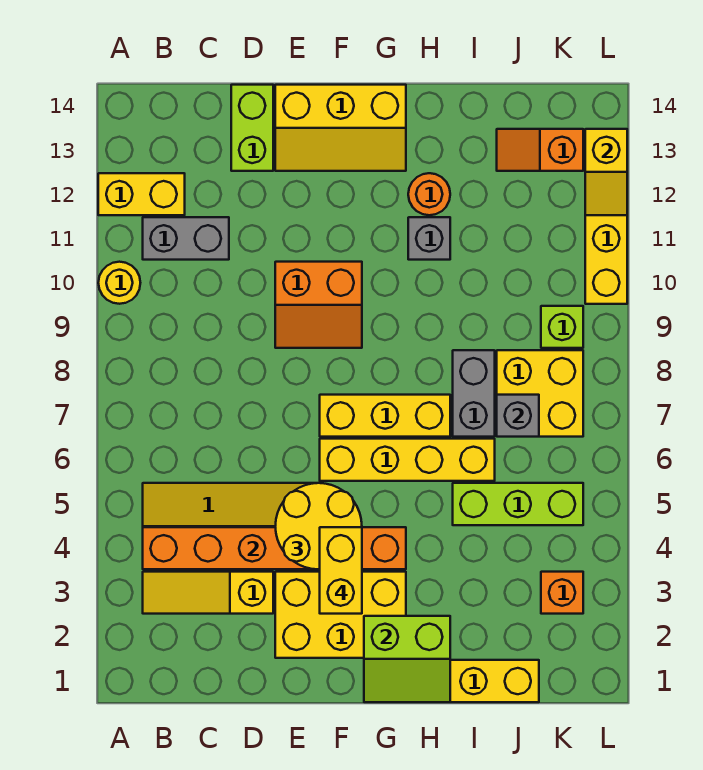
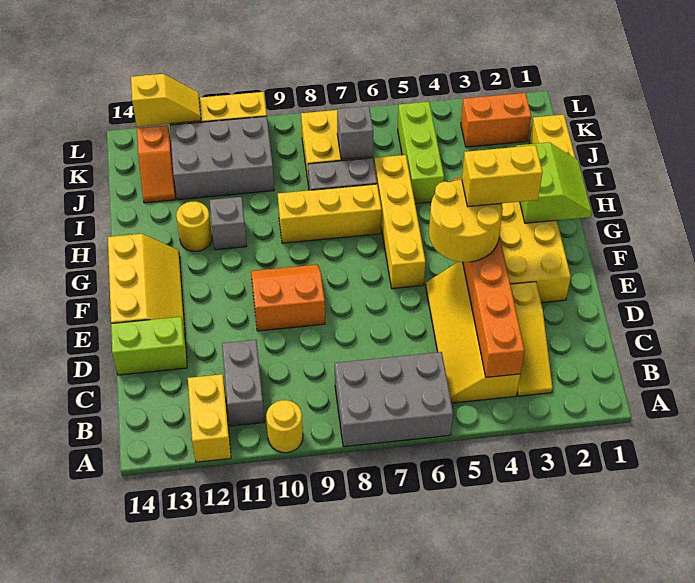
none -> grey 2x3 brick [335,352,453,447]
orange 2x2 slope [275,262,362,348] -> orange 2x2 slope turned to [251,265,325,331]
yellow 1x3 brick [320,395,450,437] -> yellow 1x3 brick turned to [278,184,381,243]
orange 1x1 round brick [408,173,450,215] -> yellow 1x1 round brick [176,202,212,251]
none -> grey 2x3 brick [170,116,274,200]
orange 1x1 brick [541,572,583,614] -> orange 1x2 brick [461,93,531,147]
lime 1x1 brick [541,306,583,348] -> none

